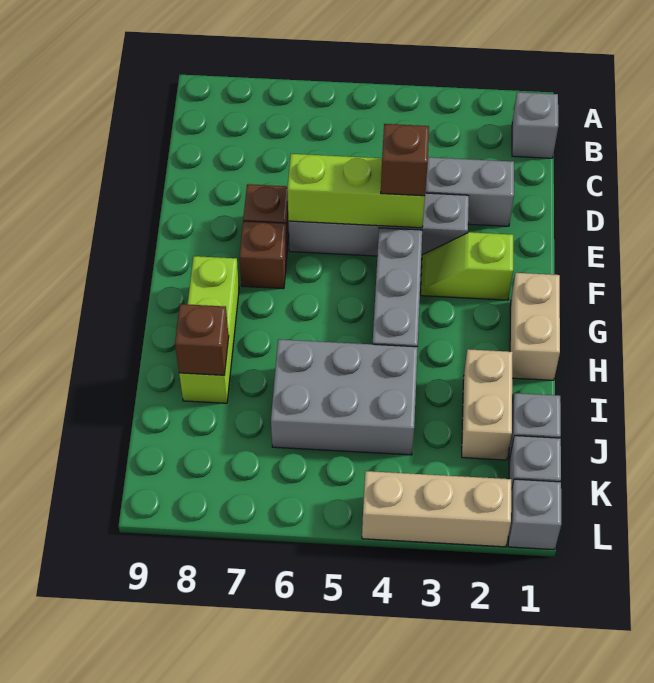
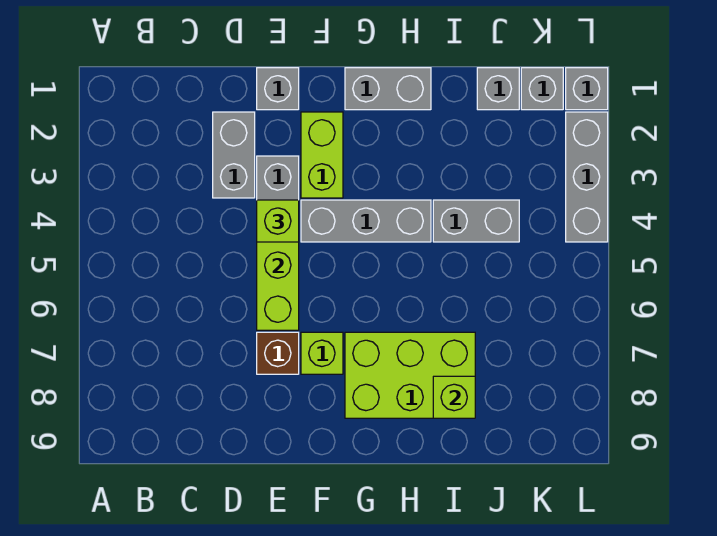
grey 1x1 brick [512,92,558,158] -> grey 1x1 brick moved to [257,68,299,110]
brown 1x1 brick [381,124,429,196] -> lime 1x1 brick [257,200,299,242]
lime 1x2 slope [421,232,513,300] -> lime 1x2 brick [301,112,343,198]
brown 1x1 brick [239,221,287,289] -> lime 1x1 brick [301,332,343,374]
tan 1x2 brick [510,273,560,380] -> grey 1x2 brick [345,68,431,110]
lime 1x3 brick [179,256,239,403] -> lime 2x3 brick [345,332,475,418]
tan 1x2 brick [462,349,513,460] -> none
grey 2x3 brick [271,339,418,455] -> grey 1x2 brick [433,200,519,242]
brown 1x1 brick [175,304,229,375] -> lime 1x1 brick [433,376,475,418]
tan 1x3 brick [362,471,511,547] -> grey 1x3 brick [566,112,608,242]

